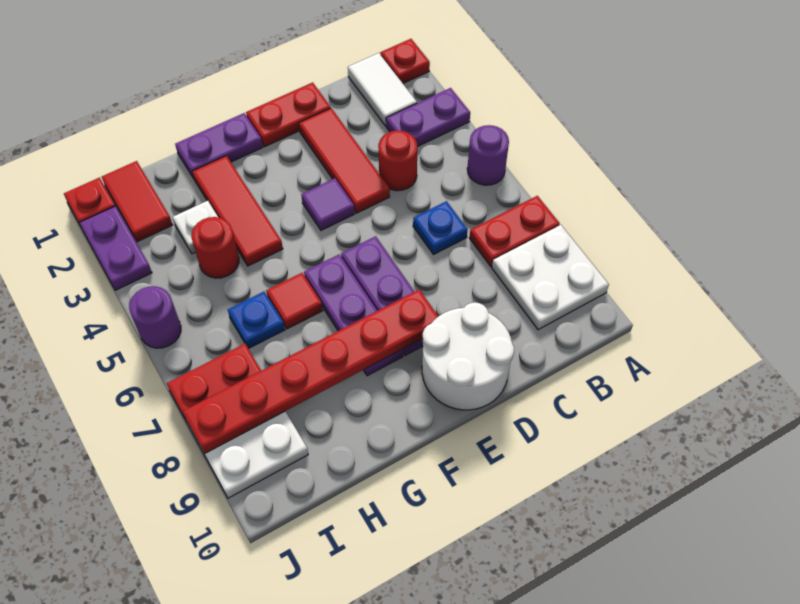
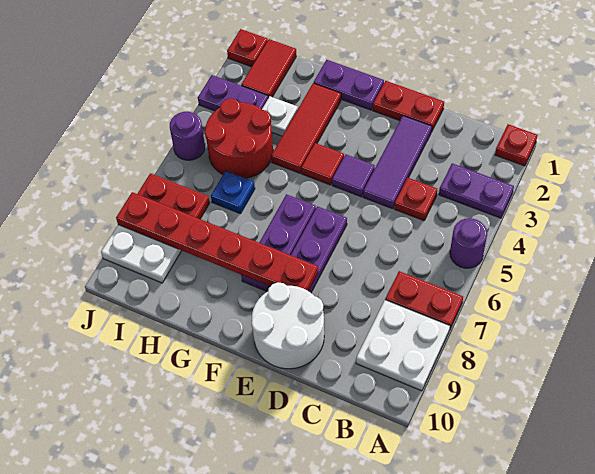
white 1x2 tile [348,53,417,126] -> none
red 1x1 round brick [378,131,417,191] -> red 1x1 plate [394,178,437,221]
blue 1x1 plate [413,201,468,255] -> none
red 1x3 tile [299,108,390,213] -> purple 1x3 tile [363,116,432,209]
red 1x1 tile [266,273,323,329] -> red 1x1 tile moved to [302,143,344,185]
red 1x1 round brick [191,217,239,278] -> red 2x2 round brick [205,99,273,178]
purple 1x2 plate [79,206,152,290] -> purple 1x2 plate turned to [198,75,268,111]

